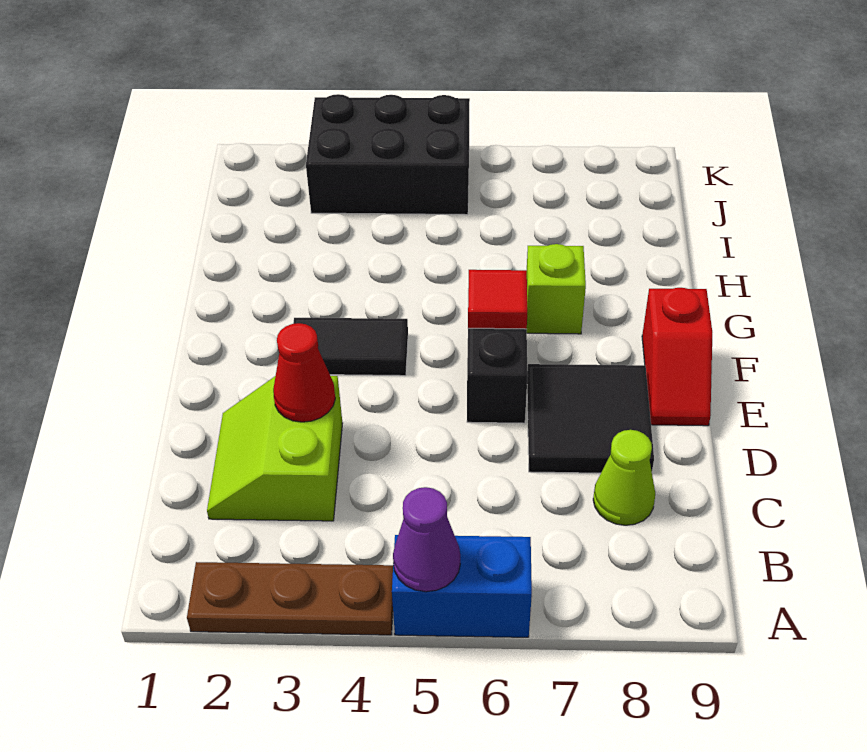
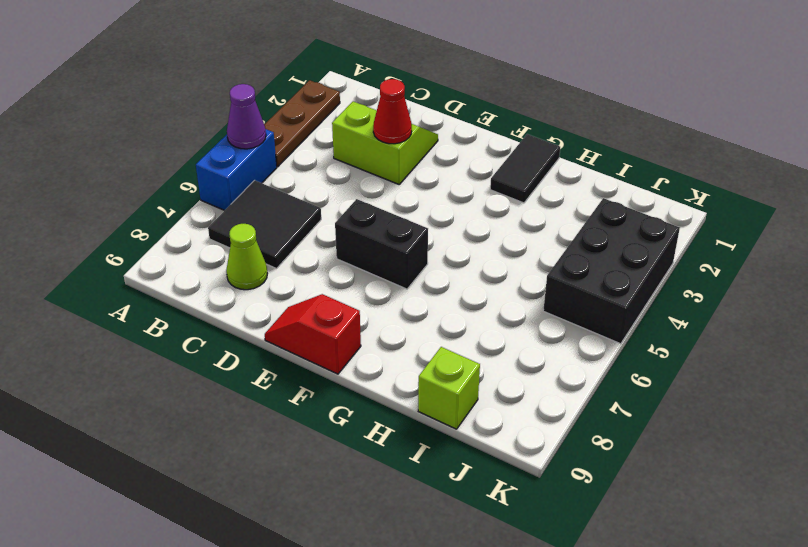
black 2x2 tile [527,364,654,473] -> black 2x2 tile moved to [208,180,321,269]
black 1x2 tile [293,318,408,376] -> black 1x2 tile moved to [490,134,560,203]
red 1x1 tile [468,270,527,329] -> none
lime 1x1 brick [527,244,586,334] -> lime 1x1 brick moved to [418,347,480,429]

